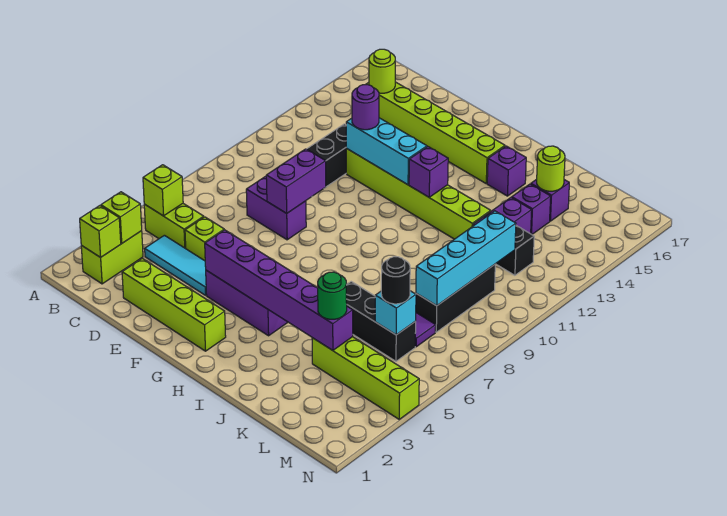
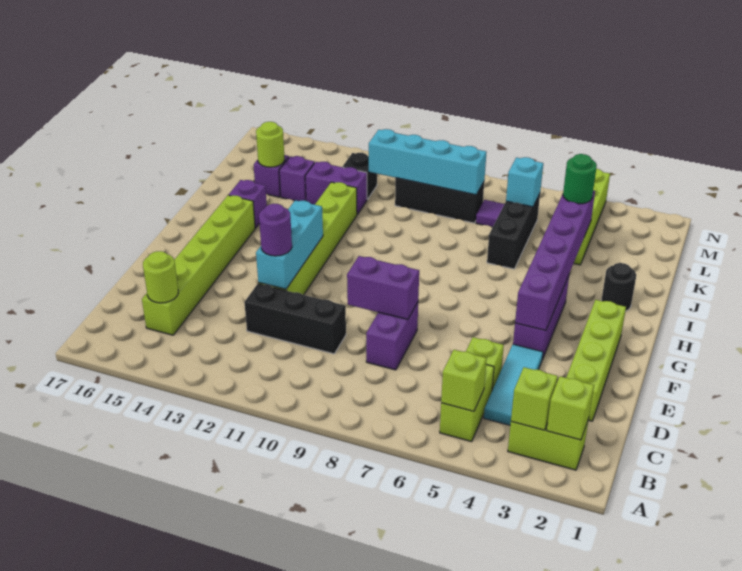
purple 1x1 brick [409,147,448,197] -> none
black 1x1 round brick [381,257,410,304] -> black 1x1 round brick moved to [601,263,636,311]

